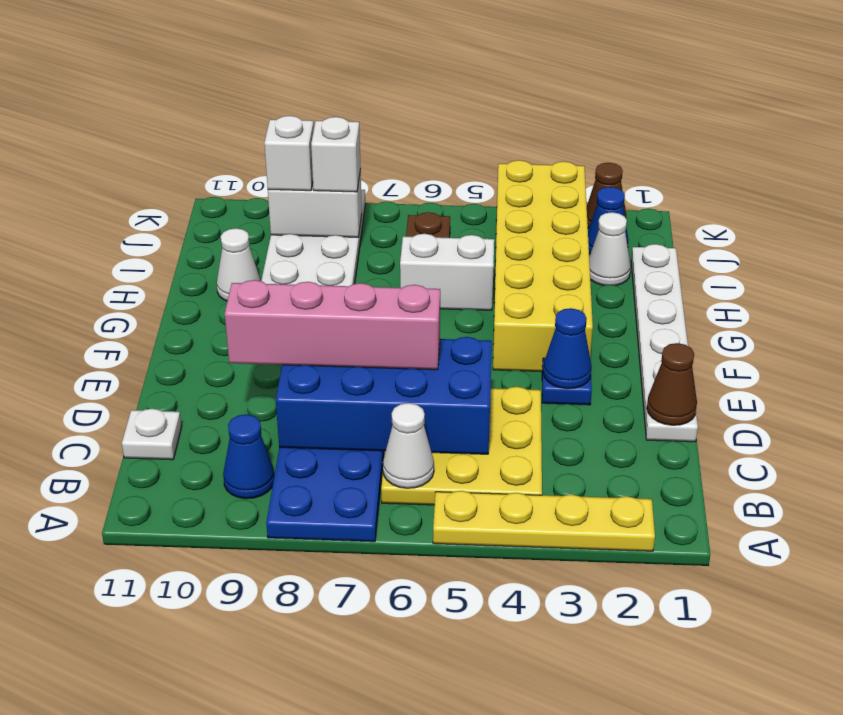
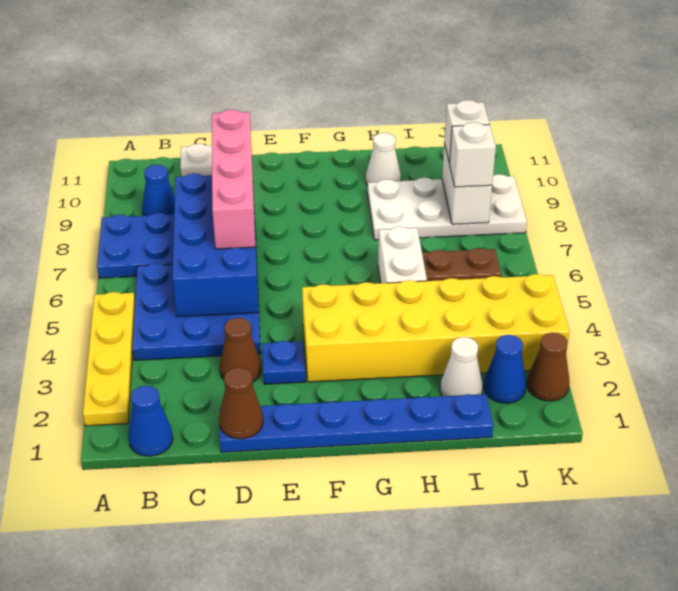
yellow 3x3 plate [381,387,542,505] -> blue 3x3 plate [132,263,261,360]
white 1x1 cone [383,403,434,488] -> none
white 1x6 plate [631,244,698,442] -> blue 1x6 plate [220,394,493,452]
none -> brown 1x1 cone [220,318,261,382]
blue 1x1 cone [543,308,592,389] -> blue 1x1 cone moved to [128,386,173,456]

